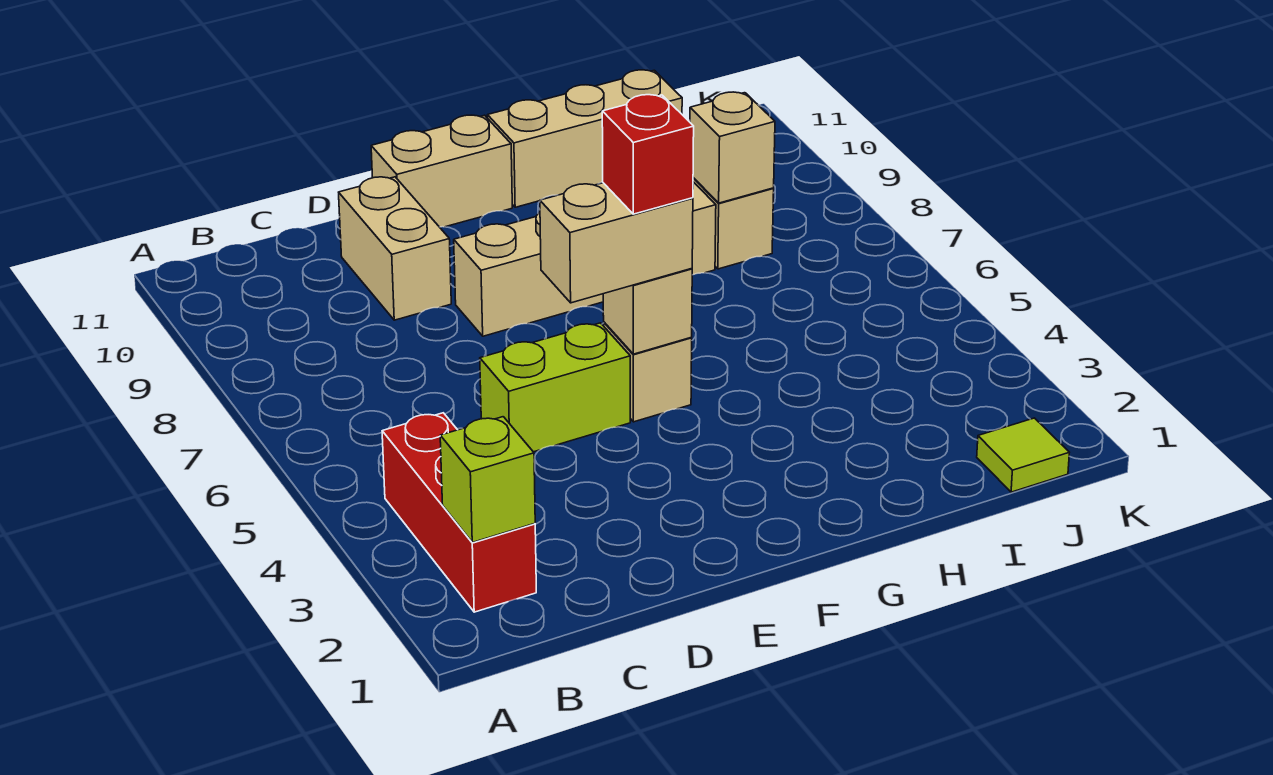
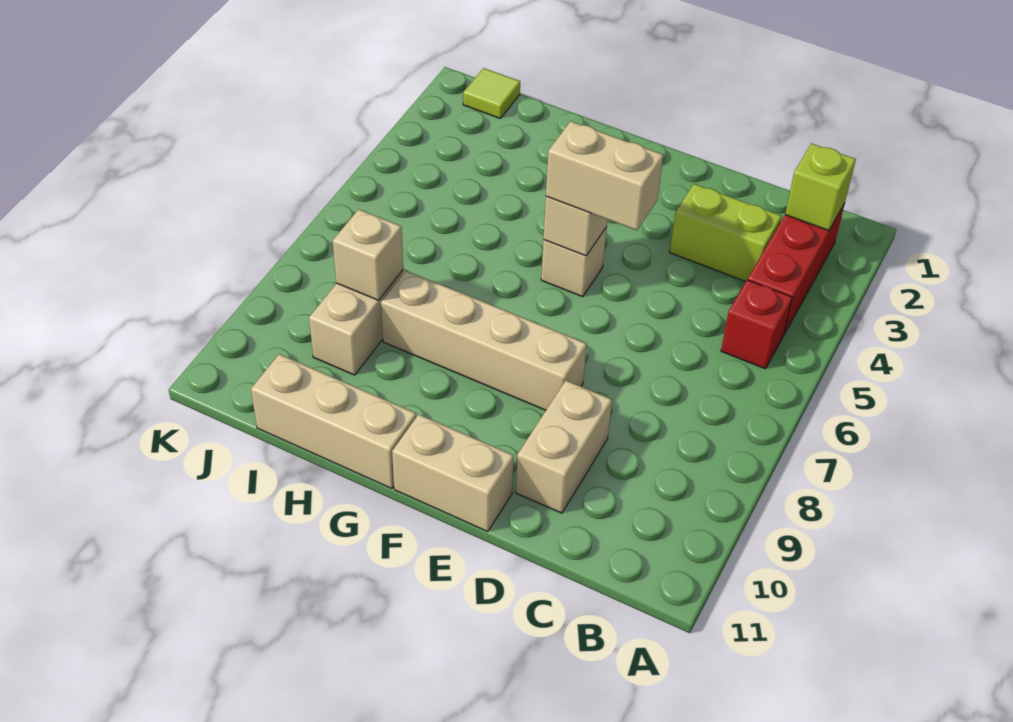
lime 1x2 brick [480,323,630,452] -> lime 1x2 brick moved to [670,184,782,281]
red 1x1 brick [602,95,694,214] -> red 1x1 brick moved to [721,280,792,369]

